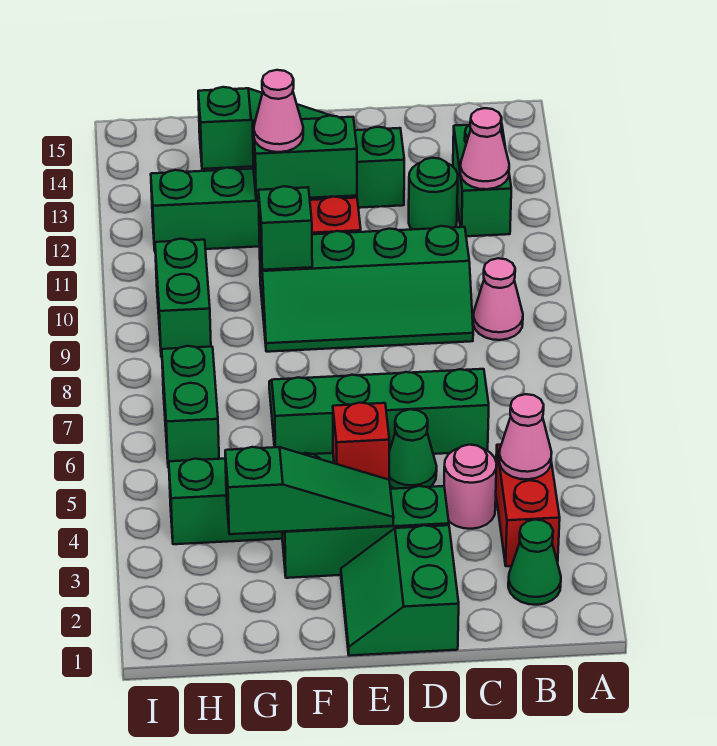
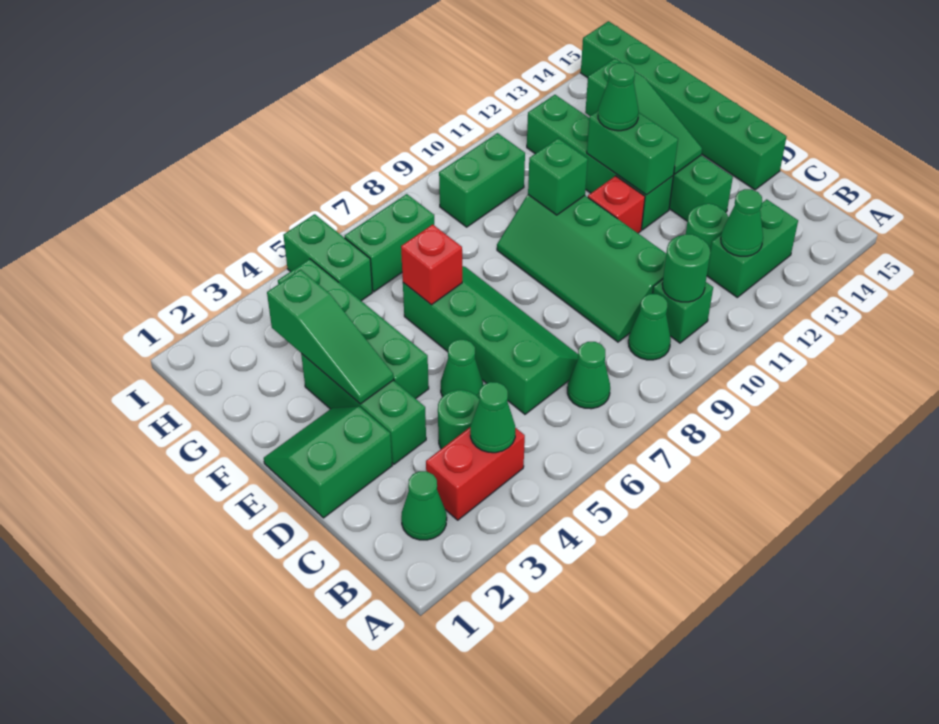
pink 1x1 cone [499,394,552,479] -> green 1x1 cone [470,382,515,453]
none -> green 1x1 cone [567,342,610,409]
pink 1x1 cone [473,258,523,340] -> green 1x1 cone [628,294,671,360]
none -> green 1x1 brick [653,279,713,343]
none -> green 1x1 round brick [662,234,710,302]
pink 1x1 cone [460,108,509,189] -> green 1x1 cone [721,189,763,256]
pink 1x1 round brick [444,445,497,529] -> green 1x1 round brick [438,390,479,449]
none -> green 1x6 brick [581,21,787,190]
red 1x1 brick [333,403,389,480] -> red 1x1 brick moved to [401,224,462,305]
pink 1x1 cone [254,70,303,152] -> green 1x1 cone [598,63,639,131]
none -> green 1x2 brick [283,214,373,301]

